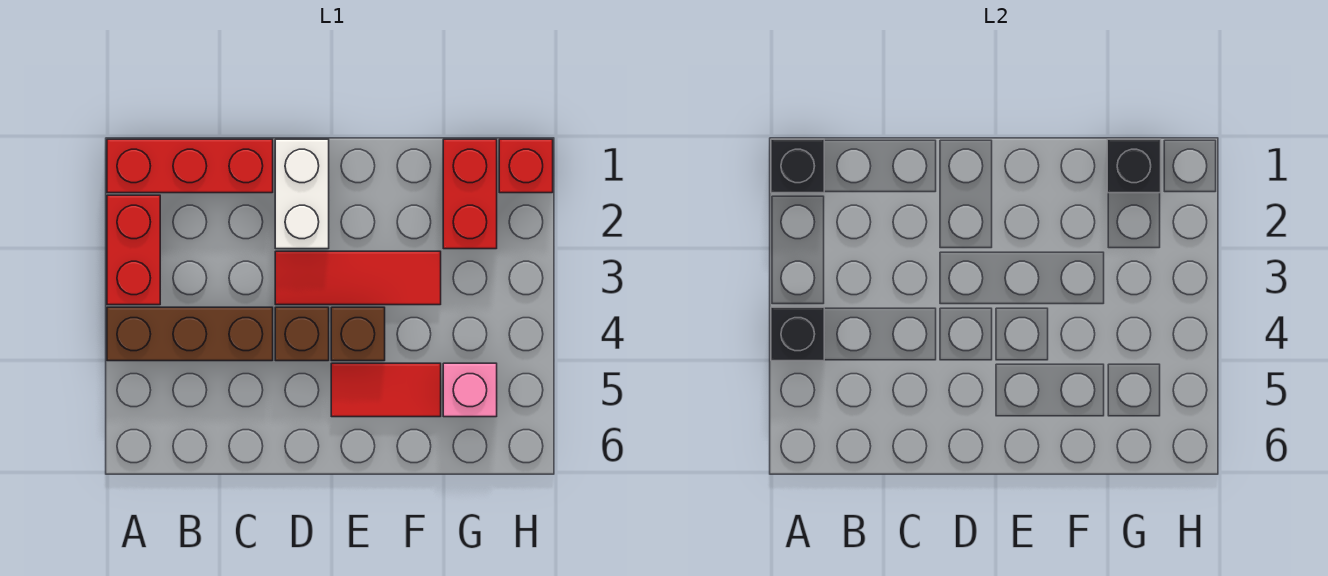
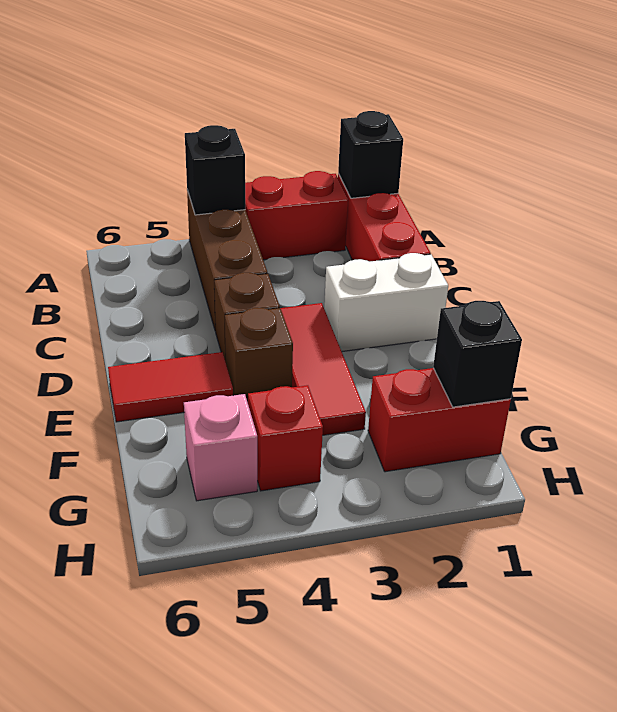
red 1x2 tile [331,363,441,417] -> red 1x2 tile turned to [108,352,233,422]
red 1x1 brick [499,139,553,193] -> red 1x1 brick moved to [248,385,323,491]

